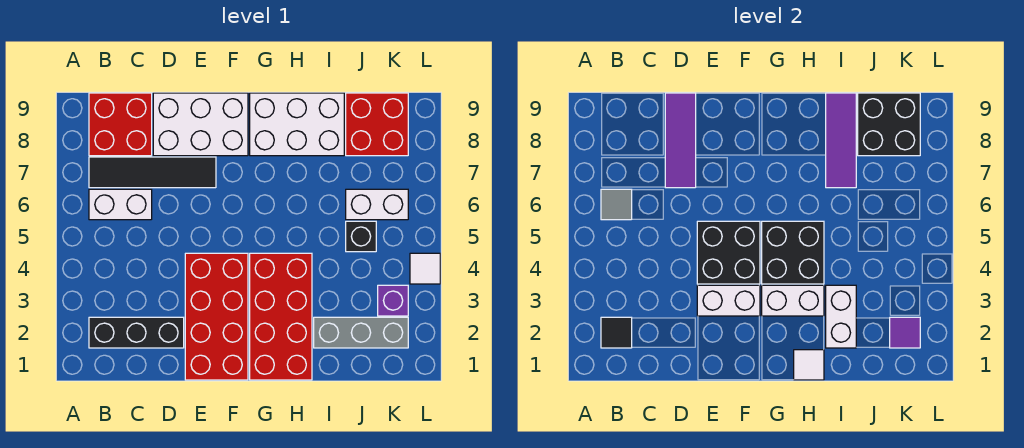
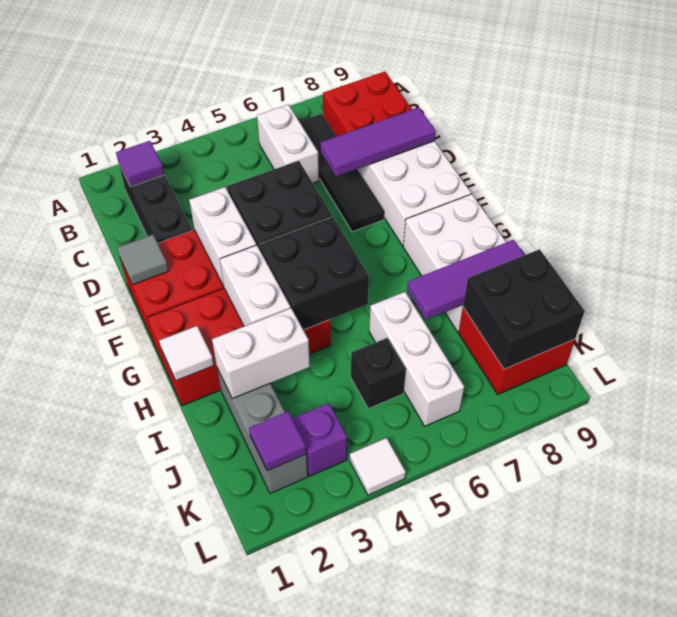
black 1x1 tile [601,317,632,348] -> purple 1x1 tile [116,141,164,187]
grey 1x1 tile [601,189,632,220] -> grey 1x1 tile moved to [117,235,169,285]
white 1x2 brick [346,189,408,220] -> white 1x3 brick [369,292,464,426]

